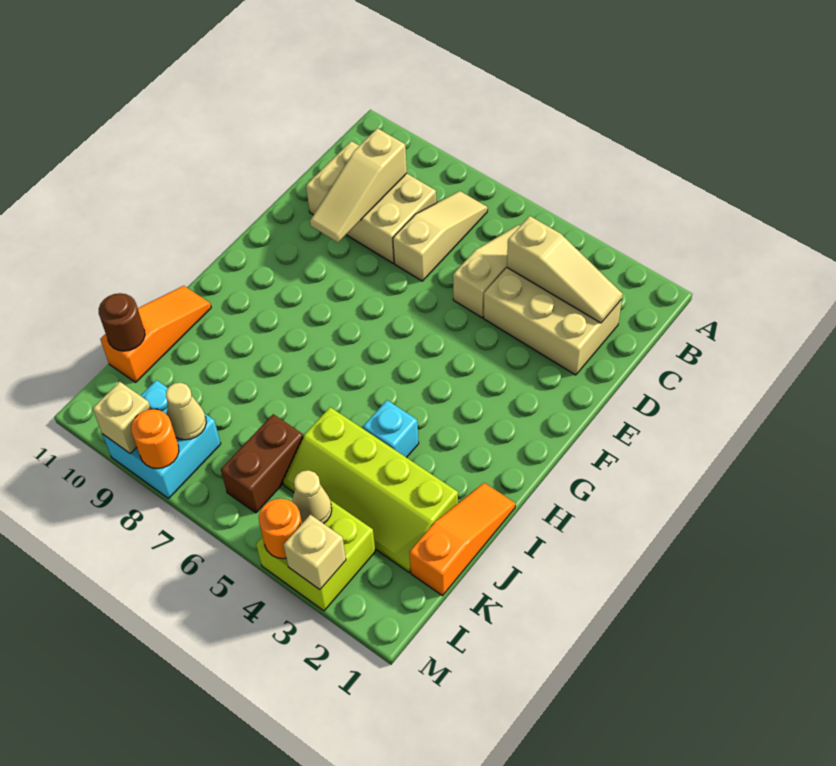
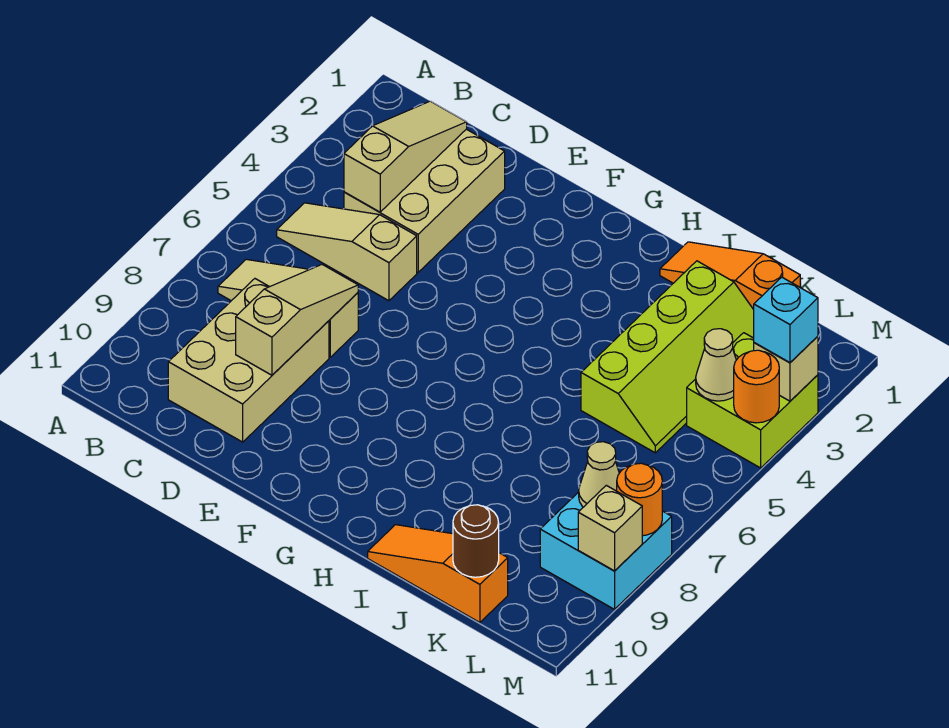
tan 1x3 slope [310,128,407,243] -> tan 1x3 slope turned to [236,265,358,375]
cyan 1x1 brick [363,400,419,458] -> cyan 1x1 brick moved to [754,277,818,363]
brown 1x2 brick [221,414,303,513] -> none

